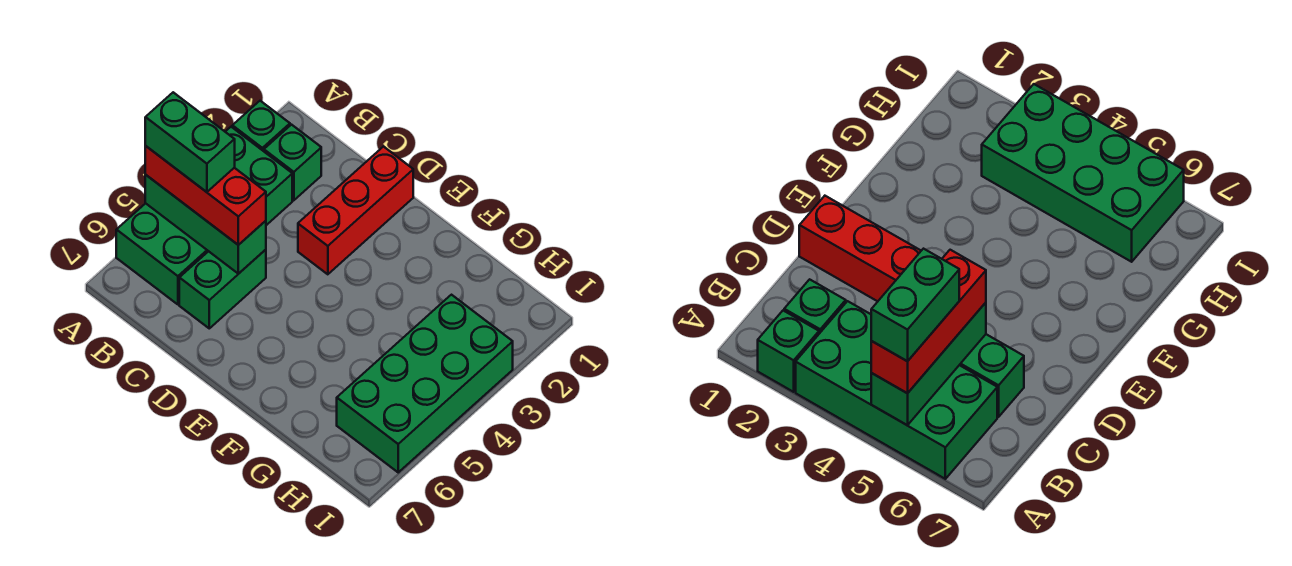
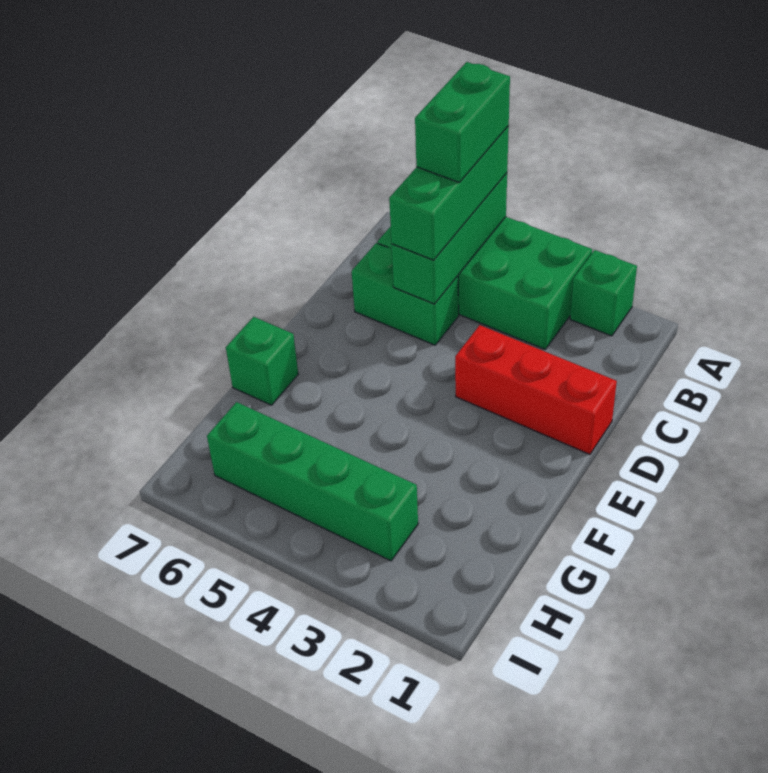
red 1x3 brick [145,146,266,245] -> green 1x3 brick [389,126,509,260]
green 1x1 brick [264,125,321,200] -> green 1x1 brick moved to [226,317,298,405]
green 2x4 brick [337,295,513,472] -> green 1x4 brick [207,402,418,561]

